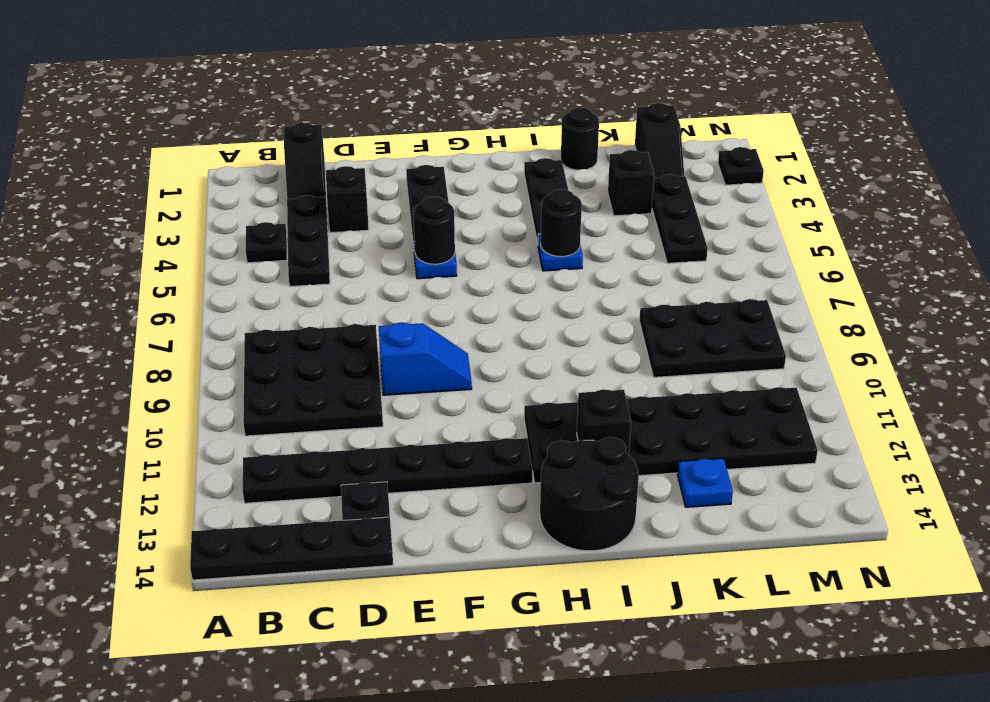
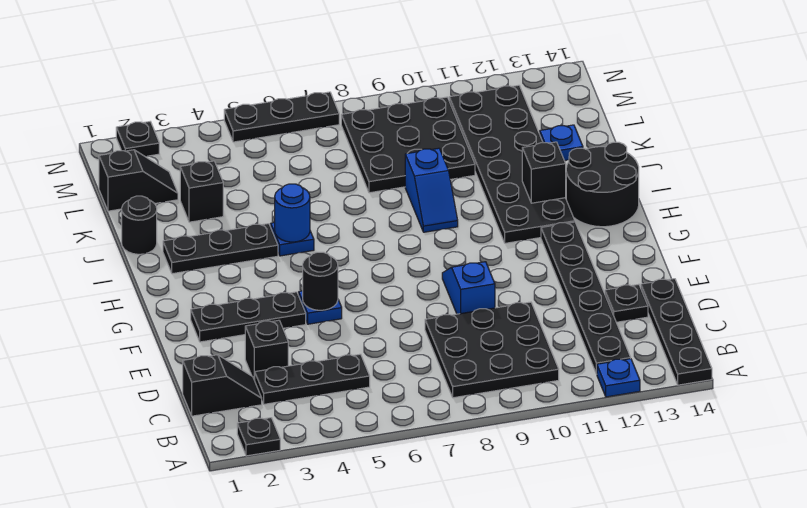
none -> blue 1x1 plate [597,359,640,397]
black 1x1 plate [246,222,287,263] -> black 1x1 plate moved to [237,418,280,456]
black 1x1 round brick [541,189,582,257] -> blue 1x1 round brick [275,184,310,242]
none -> blue 1x2 slope [405,148,458,232]
black 2x3 plate [639,299,786,377] -> black 3x3 plate [341,97,475,193]
black 1x3 plate [652,174,708,263] -> black 1x3 plate moved to [224,92,339,142]

